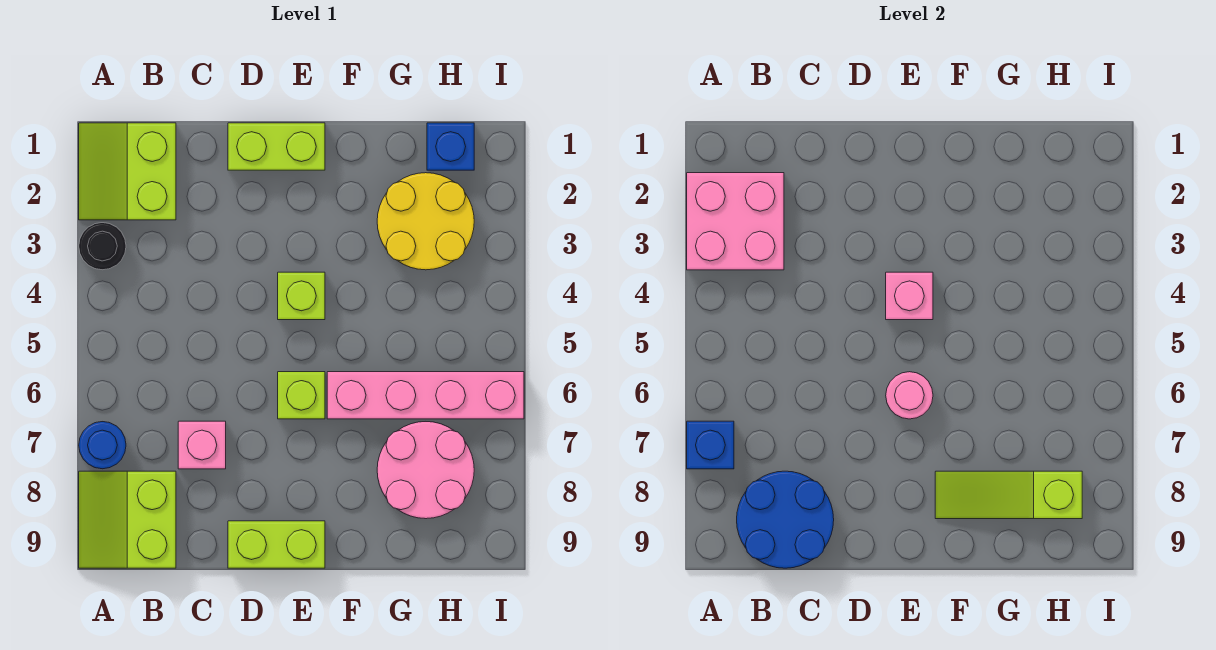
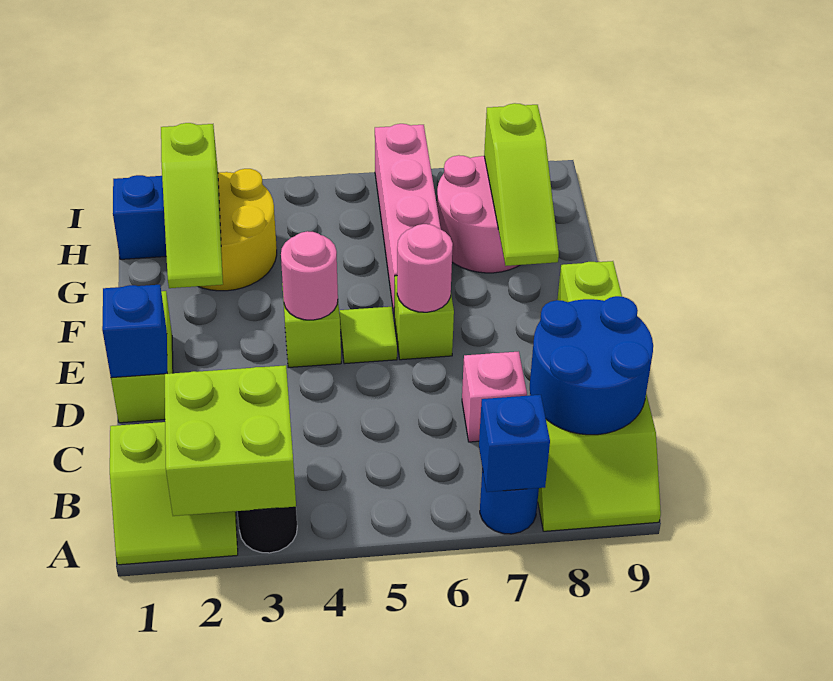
pink 2x2 brick [687,173,784,270] -> lime 2x2 brick [165,365,296,516]
none -> blue 1x1 brick [102,285,167,378]
pink 1x1 brick [886,272,933,320] -> pink 1x1 round brick [281,231,338,320]
none -> lime 1x1 tile [340,307,397,364]
none -> lime 1x3 slope [161,123,223,288]

